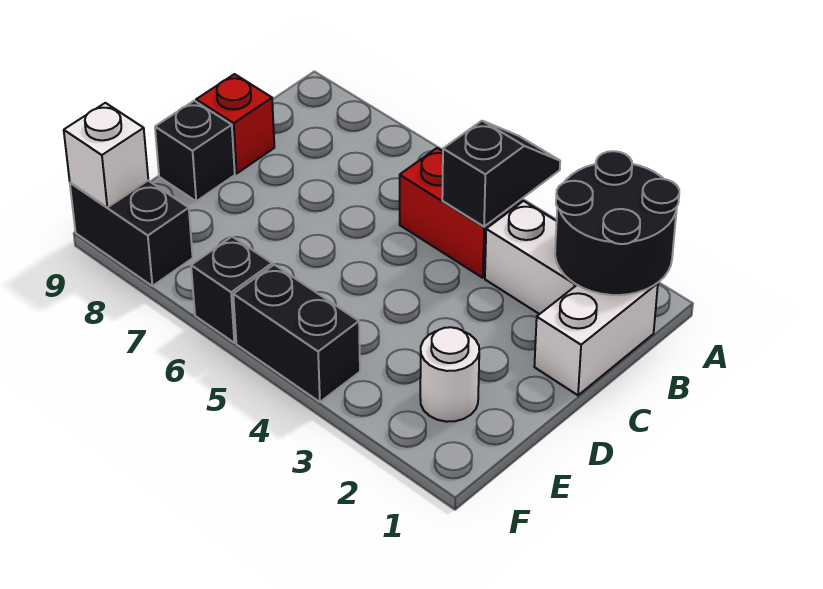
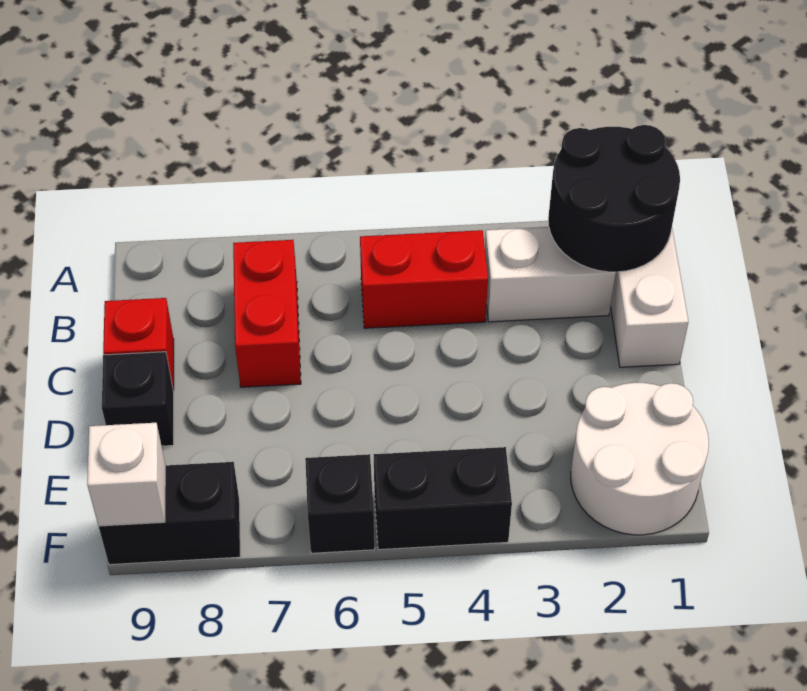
black 1x2 slope [442,121,560,227] -> none
none -> red 1x2 brick [233,240,301,387]
white 1x1 round brick [420,327,479,422] -> white 2x2 round brick [571,383,709,535]

